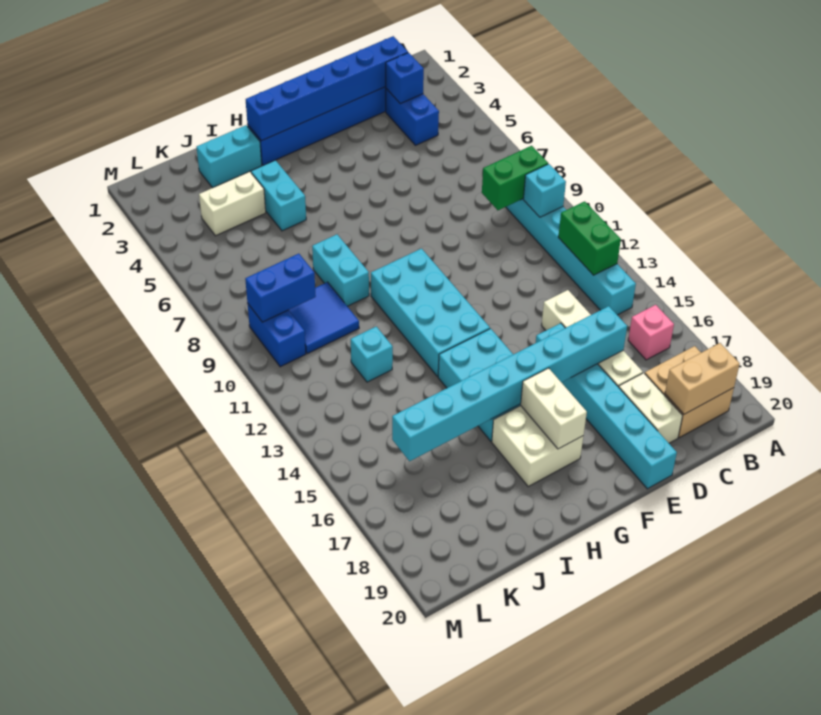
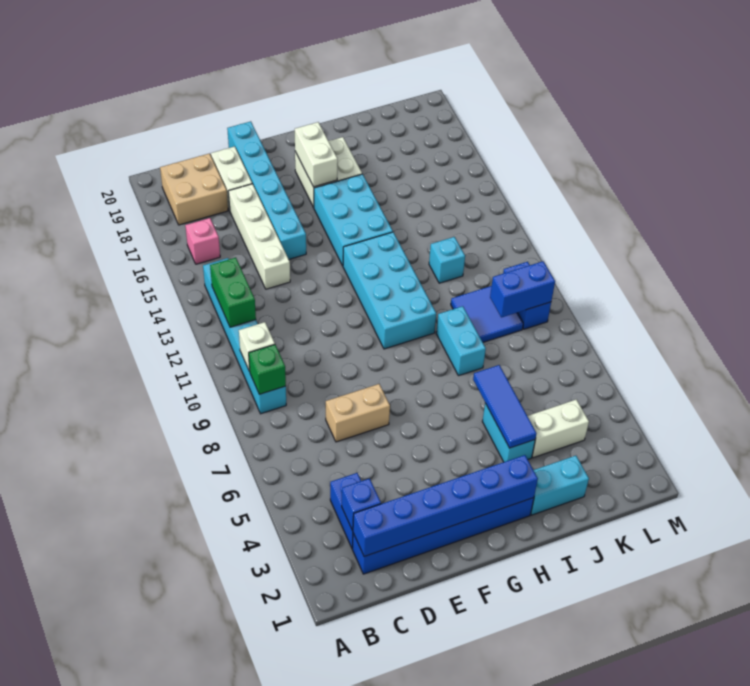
green 1x2 brick [482,146,548,210] -> green 1x1 brick [249,345,286,394]
cyan 1x1 brick [523,164,566,217] -> white 1x1 brick [239,322,275,371]
tan 1x2 brick [665,343,740,414] -> tan 1x2 brick moved to [326,384,390,442]
cyan 1x8 brick [392,306,627,461] -> none
none -> blue 1x3 tile [473,365,537,448]

